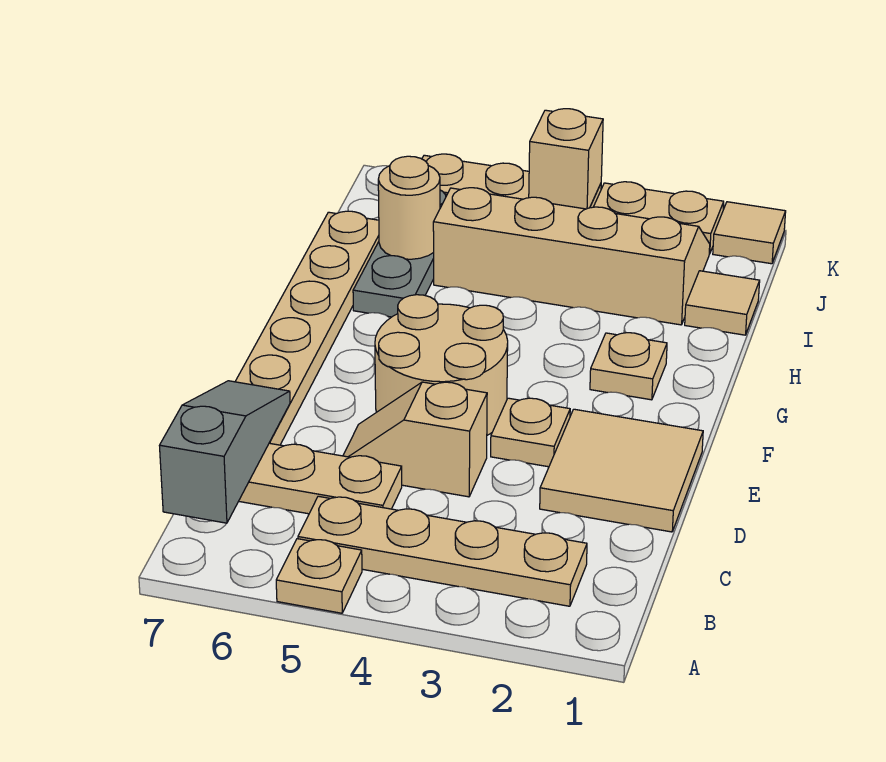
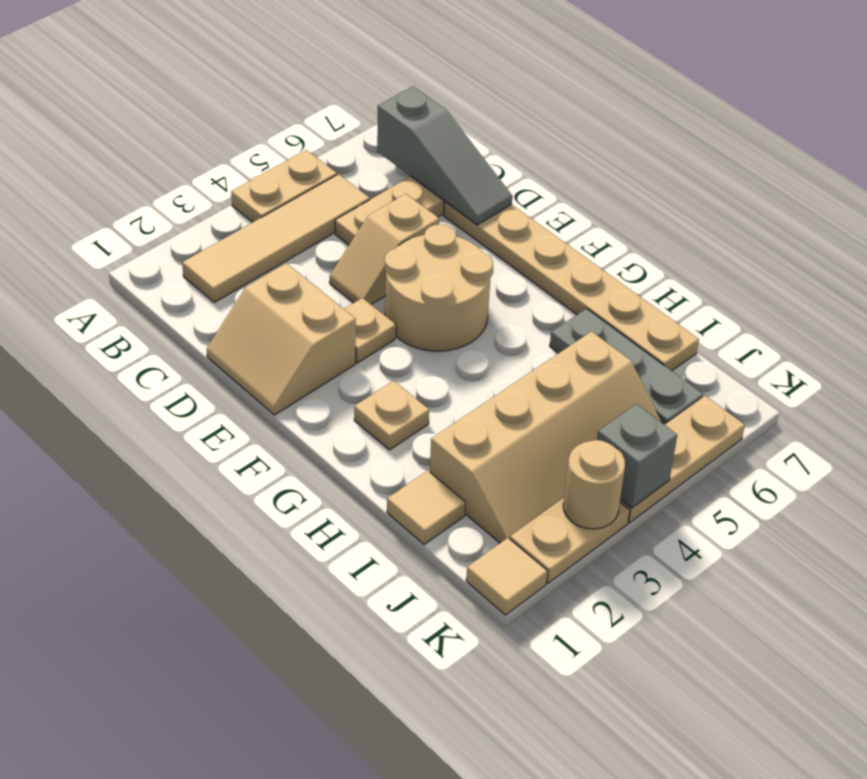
tan 1x1 plate [276,539,362,613] -> tan 1x2 plate [231,150,337,222]
tan 1x4 plate [298,496,587,606] -> tan 1x4 tile [182,174,370,302]
tan 2x2 tile [540,409,703,532] -> tan 2x2 slope [207,263,356,415]
tan 1x2 slope [343,382,487,497] -> tan 1x2 slope turned to [330,194,439,304]
tan 1x1 round brick [378,156,440,259] -> tan 1x1 round brick moved to [563,440,625,529]
tan 1x1 brick [529,109,603,209] -> grey 1x1 brick [597,404,677,508]

